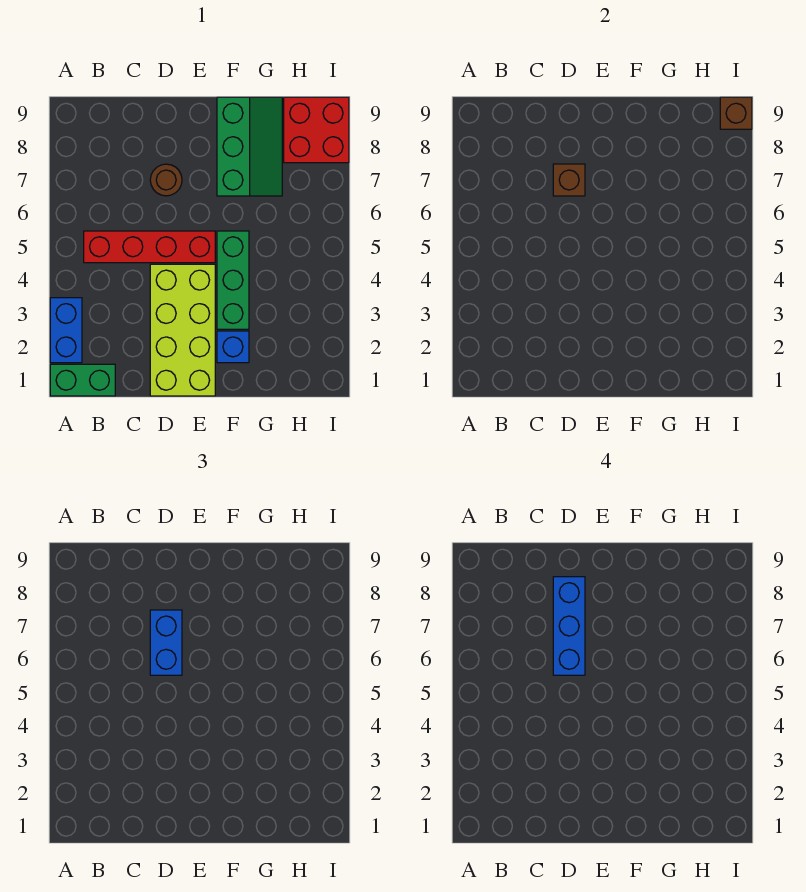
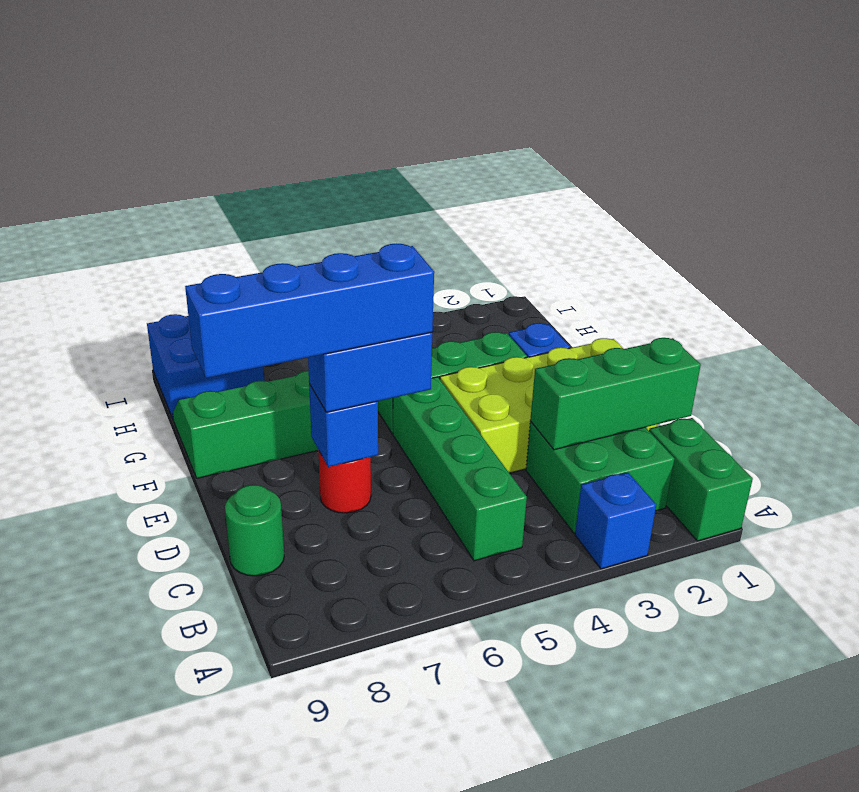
blue 1x2 brick [50,298,82,363] -> blue 1x1 brick [575,472,656,569]
none -> green 2x2 brick [526,422,674,533]
red 1x4 brick [84,231,215,263] -> green 1x4 brick [393,377,527,561]
none -> green 1x3 brick [530,338,701,450]
none -> green 1x1 round brick [225,485,284,576]
blue 1x3 brick [553,577,585,675] -> blue 1x4 brick [185,243,434,378]
brown 1x1 round brick [150,164,182,196] -> red 1x1 round brick [318,450,371,513]
brown 1x1 brick [553,164,585,196] -> blue 1x1 brick [309,384,378,467]
red 2x2 brick [284,97,349,163] -> blue 2x2 brick [147,314,265,419]
brown 1x1 brick [720,97,752,129] -> none

